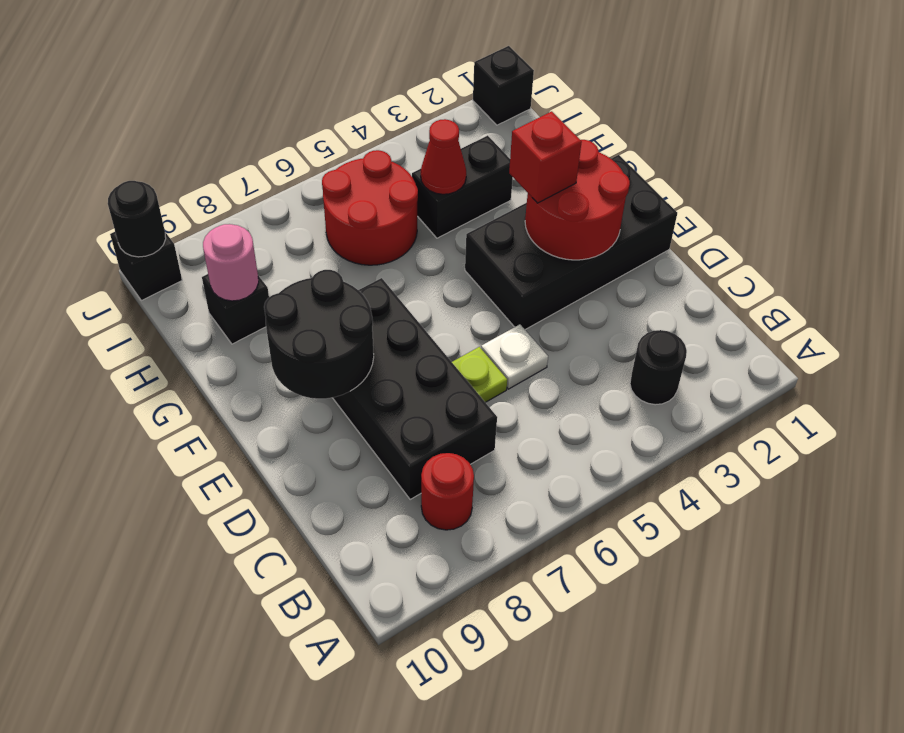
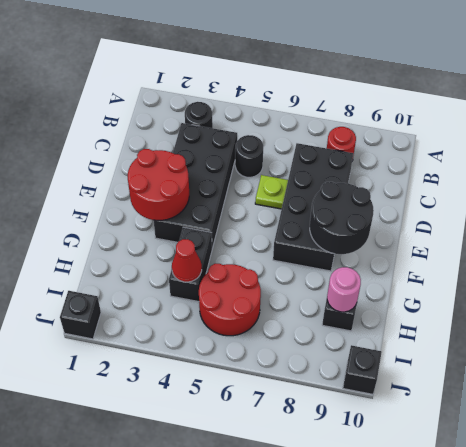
white 1x1 plate [481,324,548,389] -> none
black 2x4 brick [465,155,677,330] -> black 2x4 brick turned to [153,123,237,249]
red 1x1 brick [509,111,582,203] -> none
black 1x2 brick [412,136,513,238] -> black 1x2 brick turned to [169,227,212,302]
black 1x1 round brick [108,181,166,257] -> black 1x1 round brick moved to [235,135,263,177]

